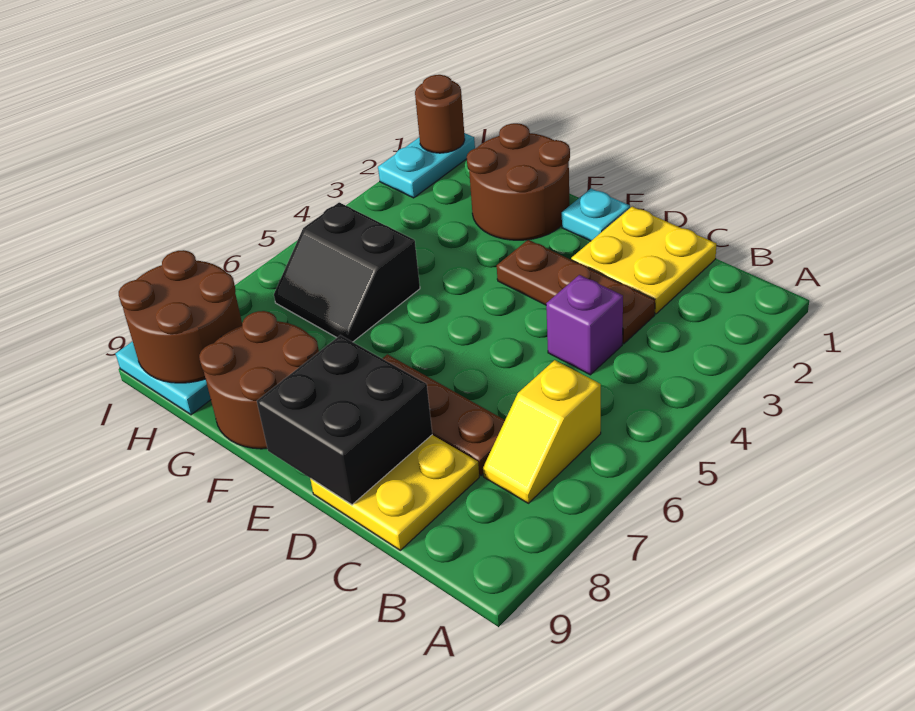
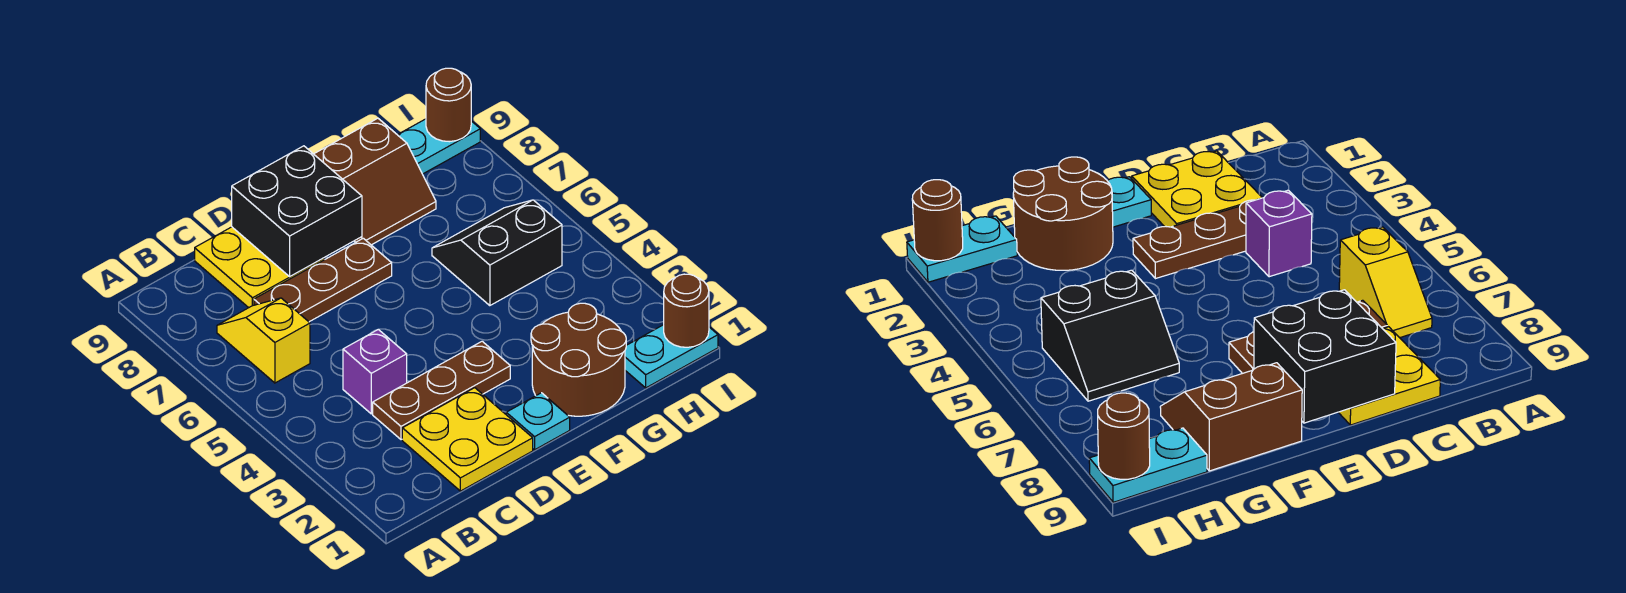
brown 2x2 round brick [199,311,319,449] -> brown 2x2 slope [314,118,436,245]
brown 2x2 round brick [119,250,242,383] -> brown 1x1 round brick [426,68,471,142]
cyan 1x2 plate [378,133,475,198] -> cyan 1x2 plate turned to [625,325,718,388]

